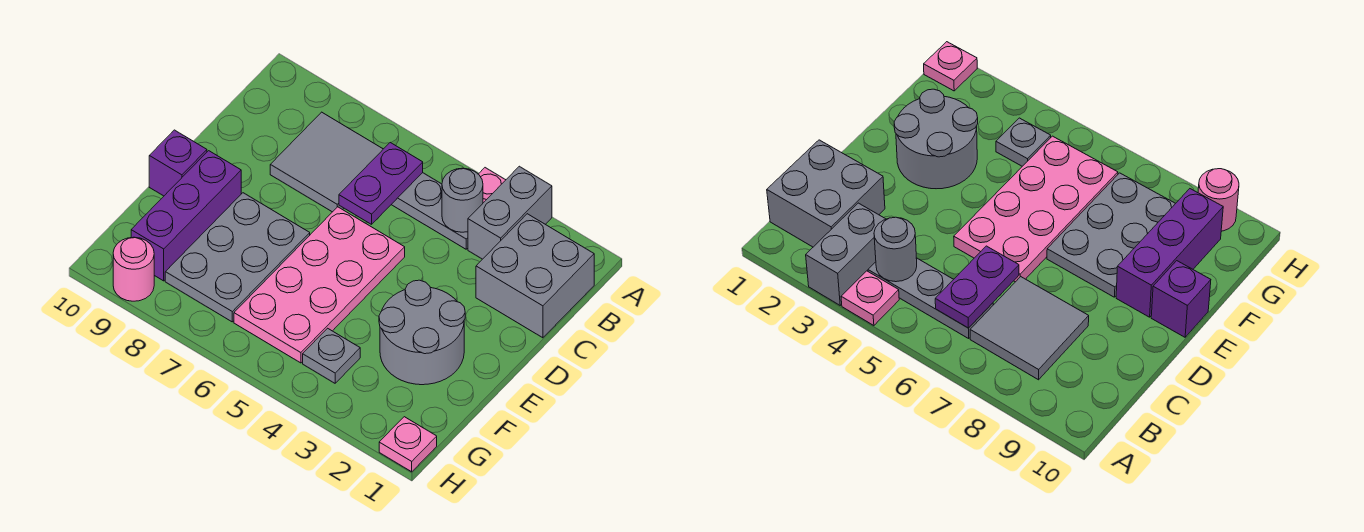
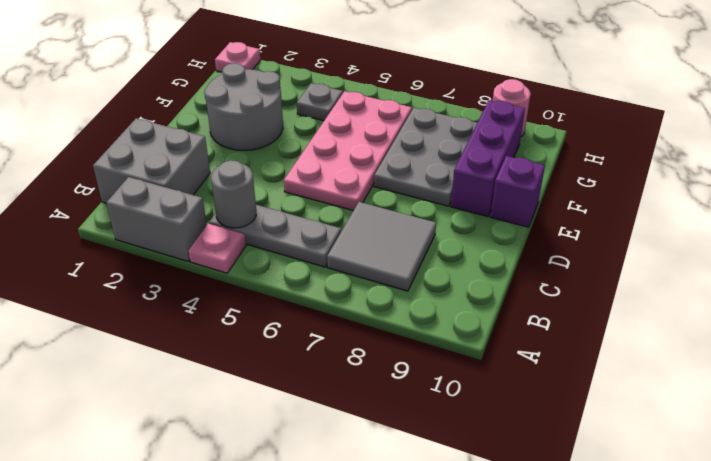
grey 1x2 brick [468,166,552,259] -> grey 1x2 brick turned to [106,177,207,262]
purple 1x2 plate [339,143,423,224] -> none

